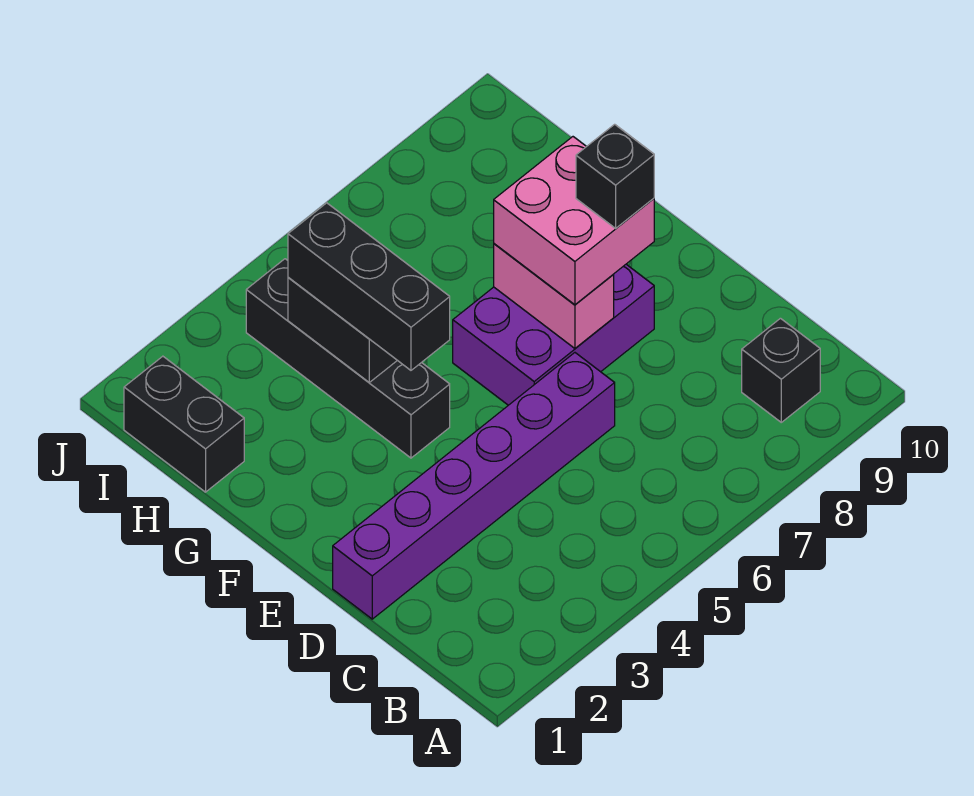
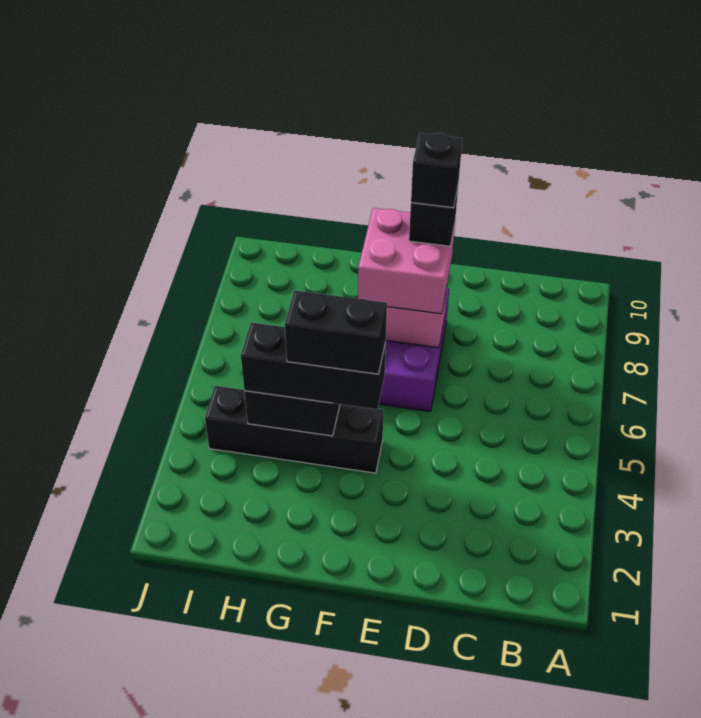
black 1x1 brick [742,318,820,422] -> black 1x1 brick moved to [411,133,462,208]
purple 1x6 brick [333,353,615,619] -> none
black 1x2 brick [124,356,244,492] -> black 1x2 brick moved to [285,291,387,374]

